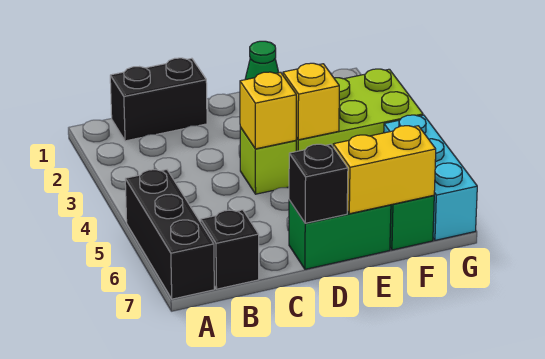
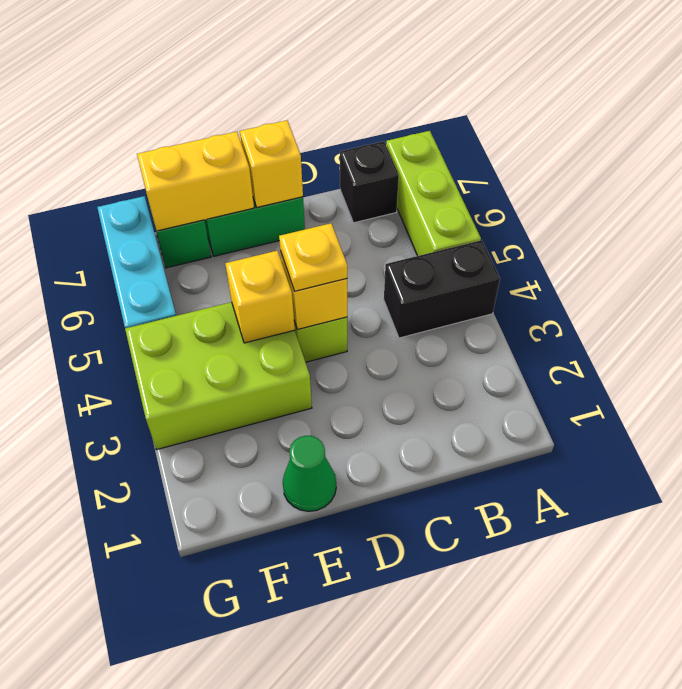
black 1x3 brick [125,170,214,299] -> lime 1x3 brick [386,131,481,256]
black 1x2 brick [110,58,207,141] -> black 1x2 brick moved to [384,240,500,338]
none -> yellow 1x1 plate [279,223,347,291]
black 1x1 brick [289,144,348,223] -> yellow 1x1 brick [240,120,303,207]

